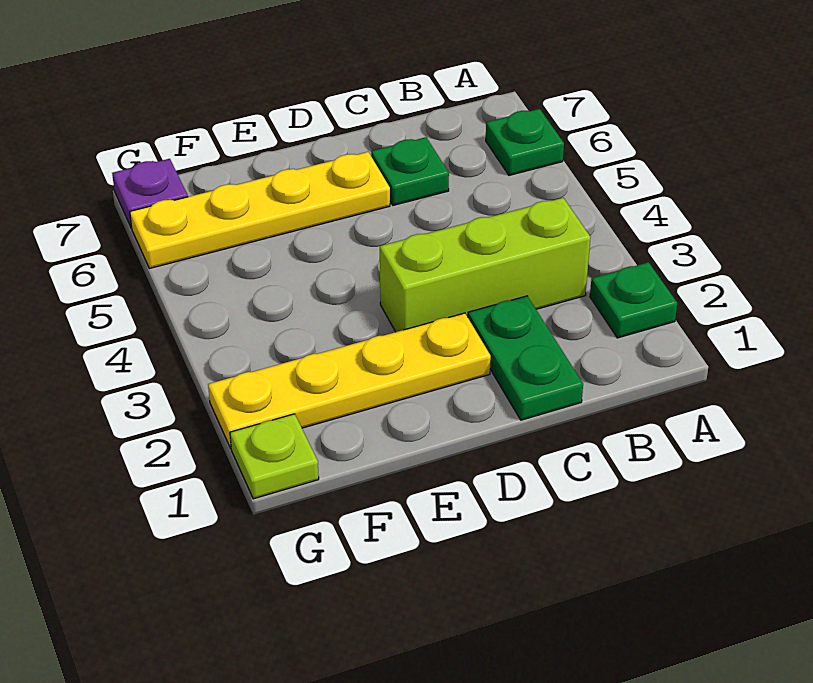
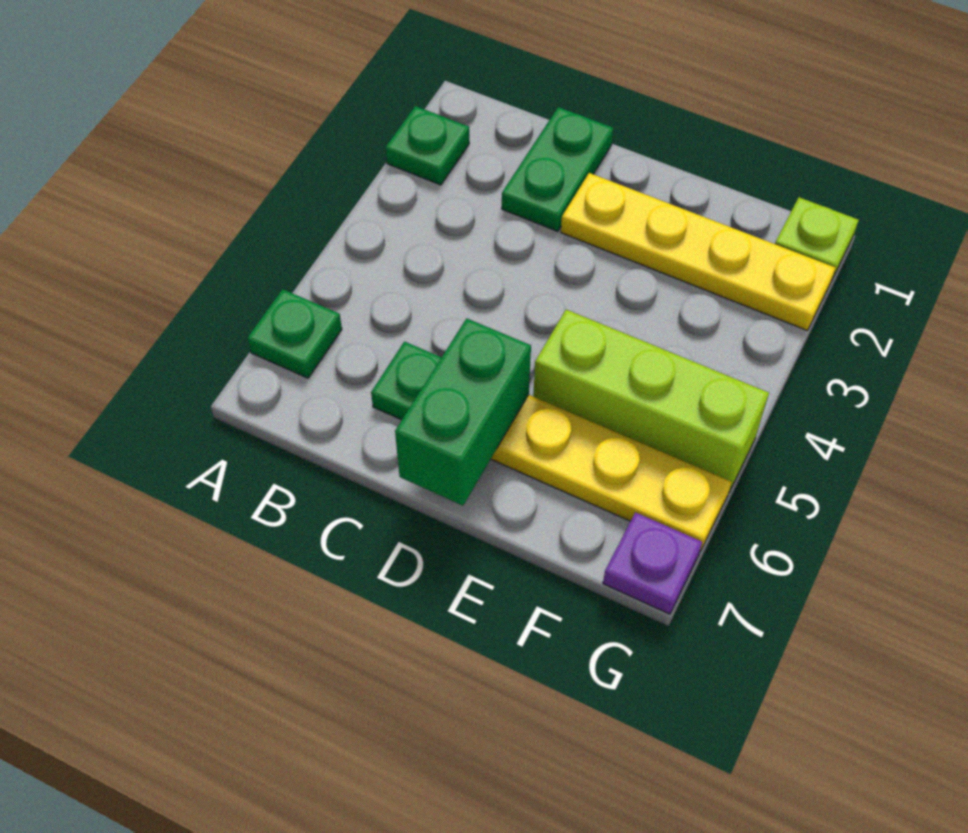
lime 1x3 brick [380,198,590,332] -> lime 1x3 brick moved to [533,310,769,492]
none -> green 1x2 brick [395,318,531,506]

